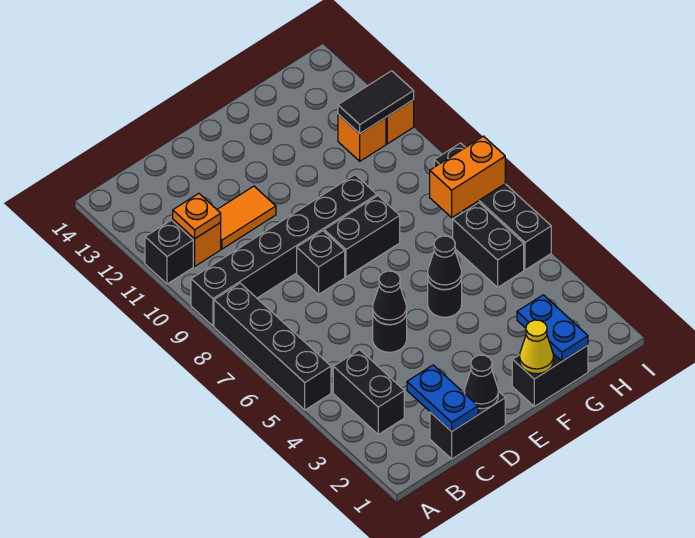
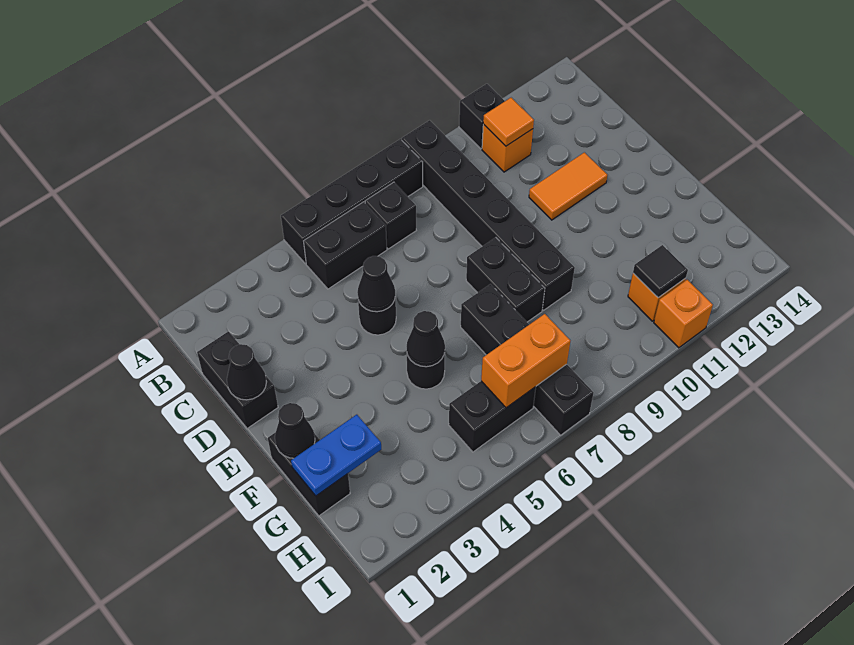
black 1x2 brick [333,350,404,434] -> black 1x2 brick moved to [304,202,387,289]
orange 1x1 plate [173,193,221,239] -> orange 1x1 tile [483,98,534,146]
blue 1x2 plate [407,365,478,431] -> none
orange 1x2 tile [217,186,276,249] -> orange 1x2 tile turned to [529,152,607,220]
black 1x1 brick [297,231,345,294] -> black 1x1 brick moved to [365,182,416,249]
yellow 1x1 cone [519,320,554,374] -> black 1x1 cone [275,403,315,458]
orange 1x2 brick [430,136,505,217] -> orange 1x2 brick turned to [481,314,570,408]
black 1x2 tile [338,71,414,134] -> black 1x1 tile [633,245,688,298]
black 1x4 brick [434,143,551,270] -> black 1x4 brick turned to [461,284,593,435]

